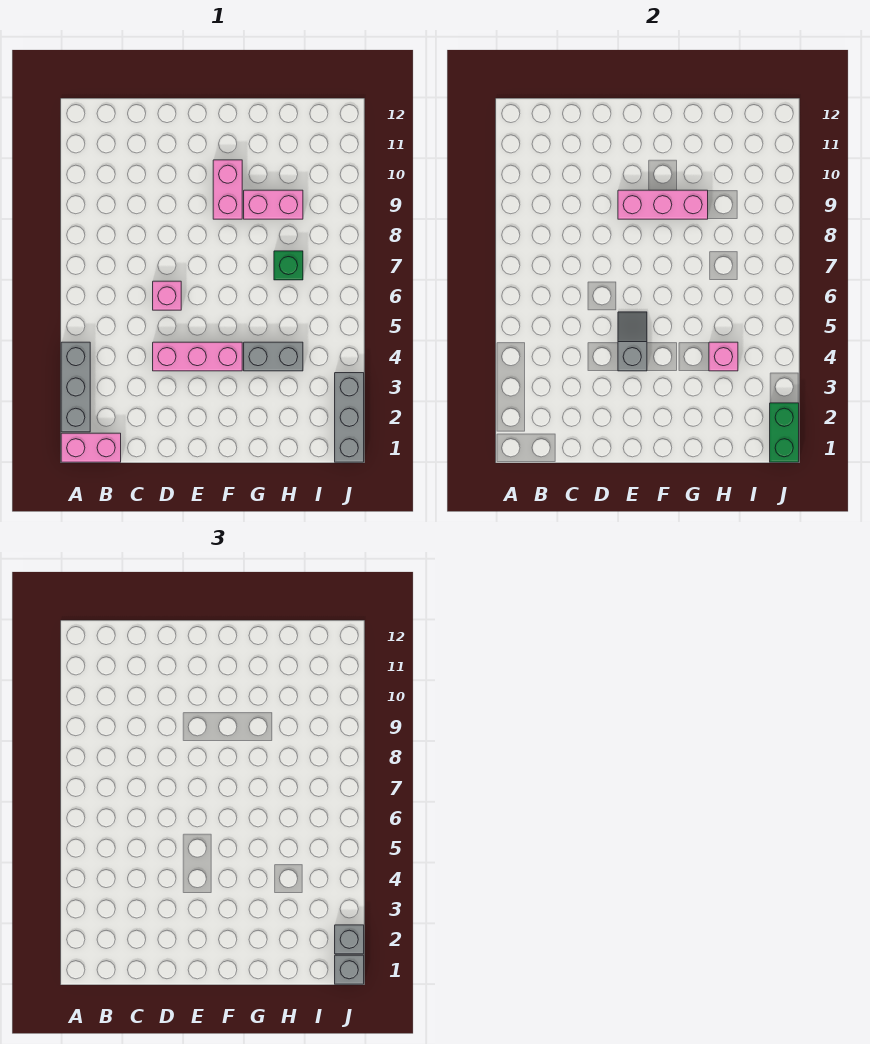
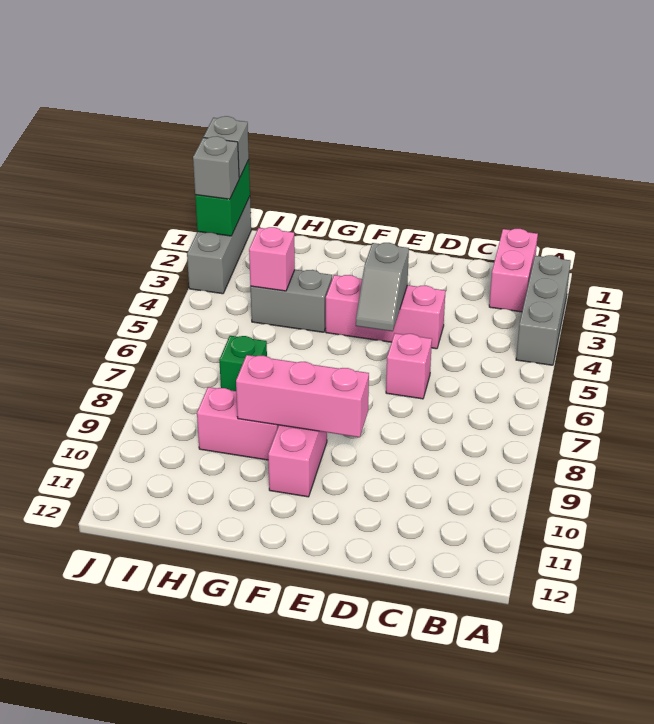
pink 1x2 brick [61,433,121,462] -> pink 1x2 brick turned to [489,229,538,312]

